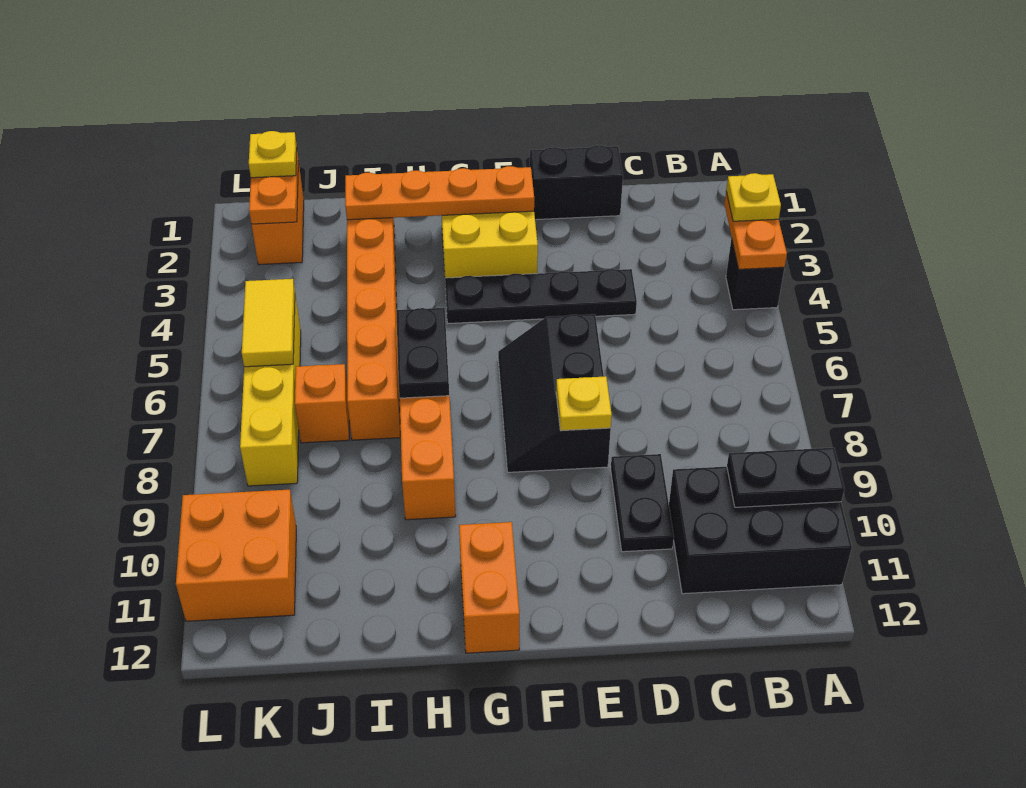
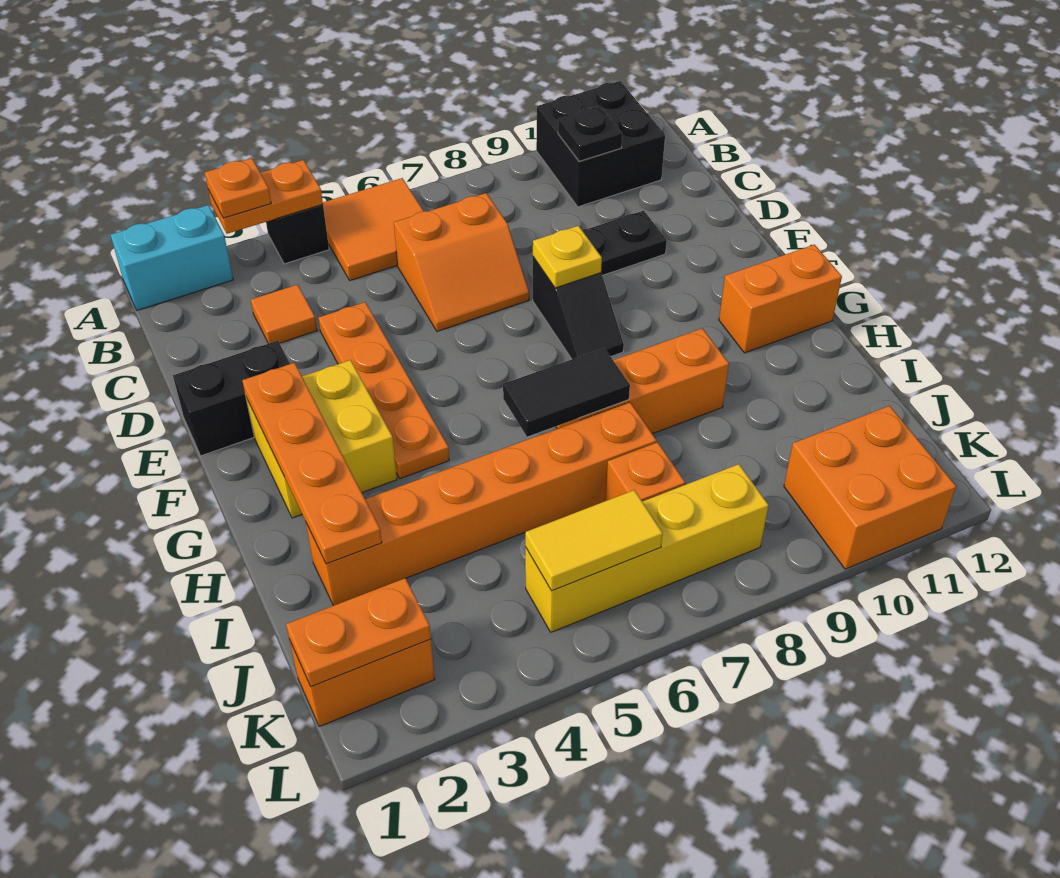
none -> cyan 1x2 brick [111,205,233,310]
yellow 1x1 plate [726,173,781,221] -> orange 1x1 plate [205,158,271,218]
none -> orange 2x2 tile [323,178,423,281]
black 2x3 brick [669,467,852,594] -> black 2x2 brick [536,81,665,207]
black 1x2 plate [727,448,844,507] -> black 1x1 plate [558,106,622,161]
none -> orange 1x1 tile [251,285,317,344]
none -> orange 2x2 slope [394,193,529,331]
black 1x2 brick [530,145,623,220] -> black 1x2 brick turned to [173,341,290,456]
black 1x4 plate [445,269,637,323] -> orange 1x4 plate [319,302,449,479]
black 2x3 slope [498,314,611,472] -> black 1x2 slope [533,257,624,359]
black 1x2 plate [396,308,449,398] -> black 1x2 tile [503,348,630,437]
yellow 1x1 plate [249,131,297,178] -> none

